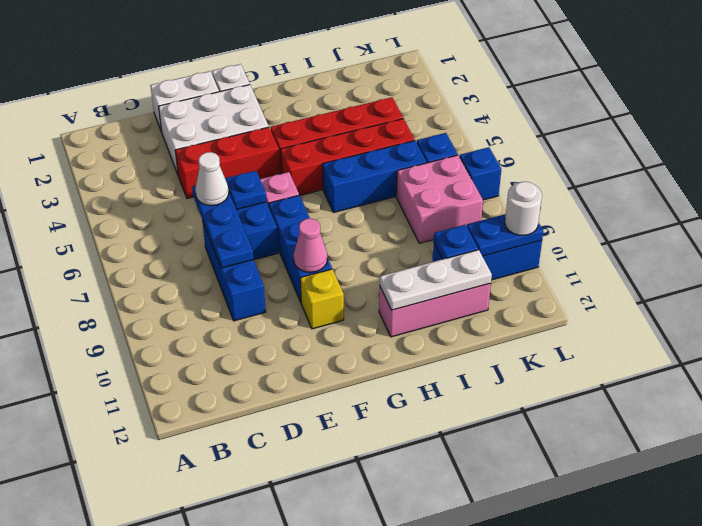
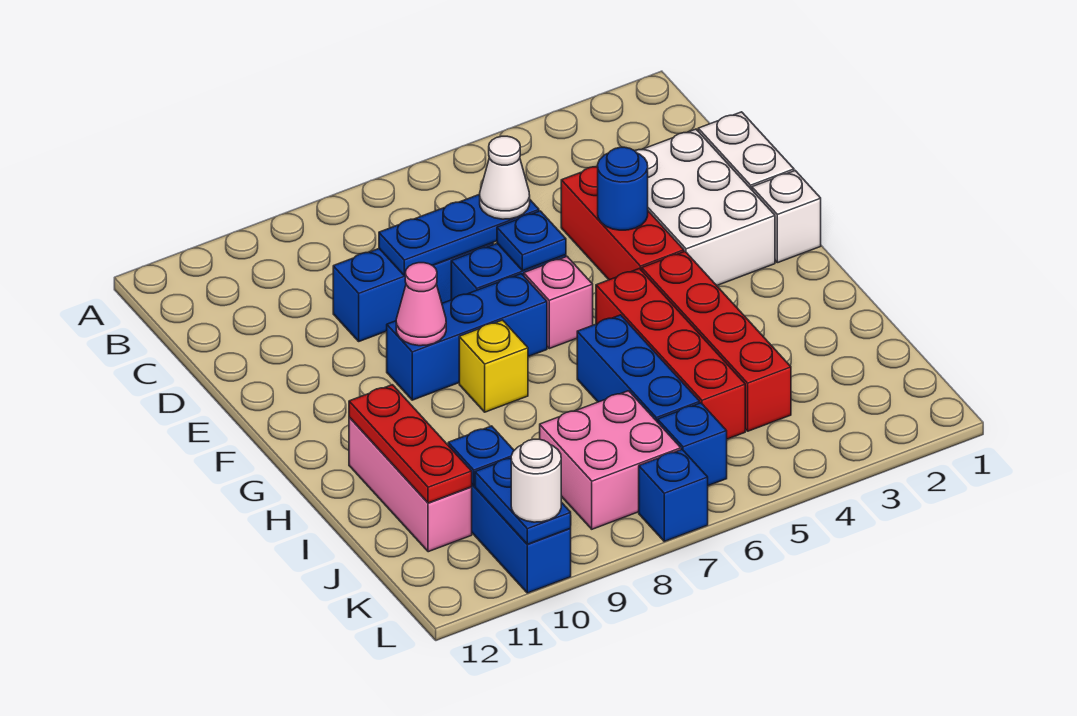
none -> blue 1x1 round brick [598,147,648,230]
yellow 1x1 brick [300,269,344,329] -> yellow 1x1 brick moved to [459,320,528,412]
white 1x3 plate [380,250,492,310] -> red 1x3 plate [349,385,472,503]

